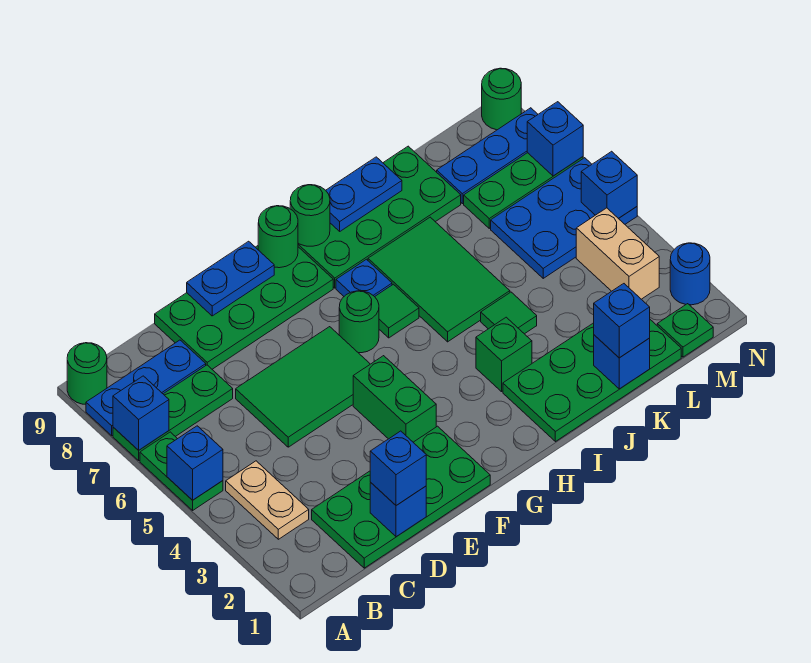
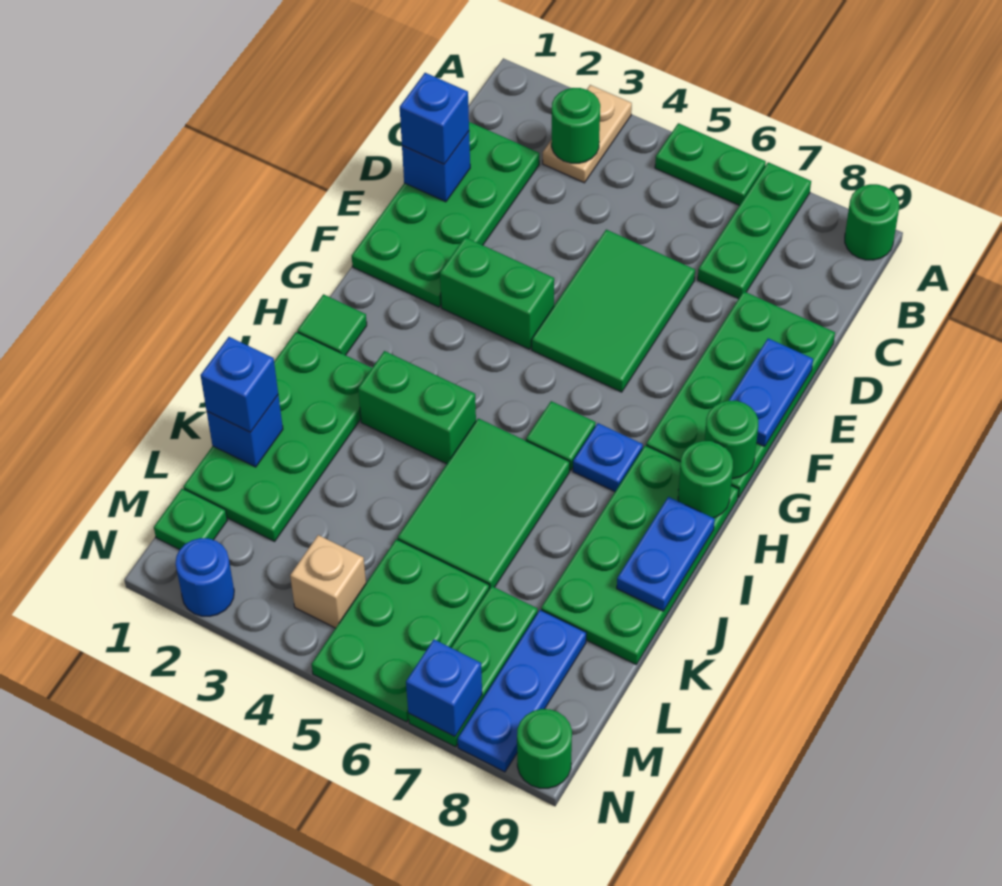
blue 1x1 brick [167,426,223,500] -> none
blue 1x1 brick [113,376,169,450] -> none
blue 1x3 plate [86,340,206,436] -> none
tan 1x2 plate [226,461,309,539] -> tan 1x2 plate turned to [543,85,632,183]
green 1x1 round brick [339,291,379,353] -> green 1x1 round brick moved to [551,88,600,163]
green 1x1 brick [476,317,532,392] -> green 1x2 brick [358,351,476,464]
green 2x3 tile [368,217,510,342] -> green 2x3 tile turned to [398,418,570,589]
green 1x1 tile [481,292,537,334] -> green 1x1 tile moved to [297,294,367,355]
blue 2x3 plate [491,158,637,278] -> green 2x3 plate [312,539,489,722]
tan 1x2 brick [576,208,659,299] -> tan 1x1 brick [290,535,366,628]
blue 1x1 brick [581,151,637,218] -> none

